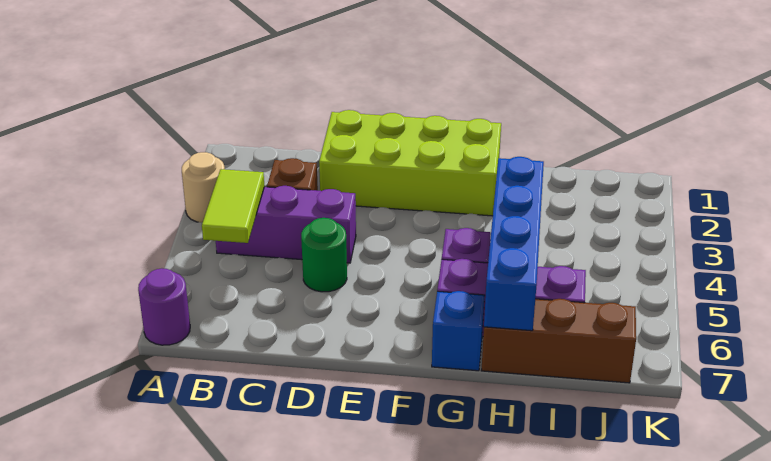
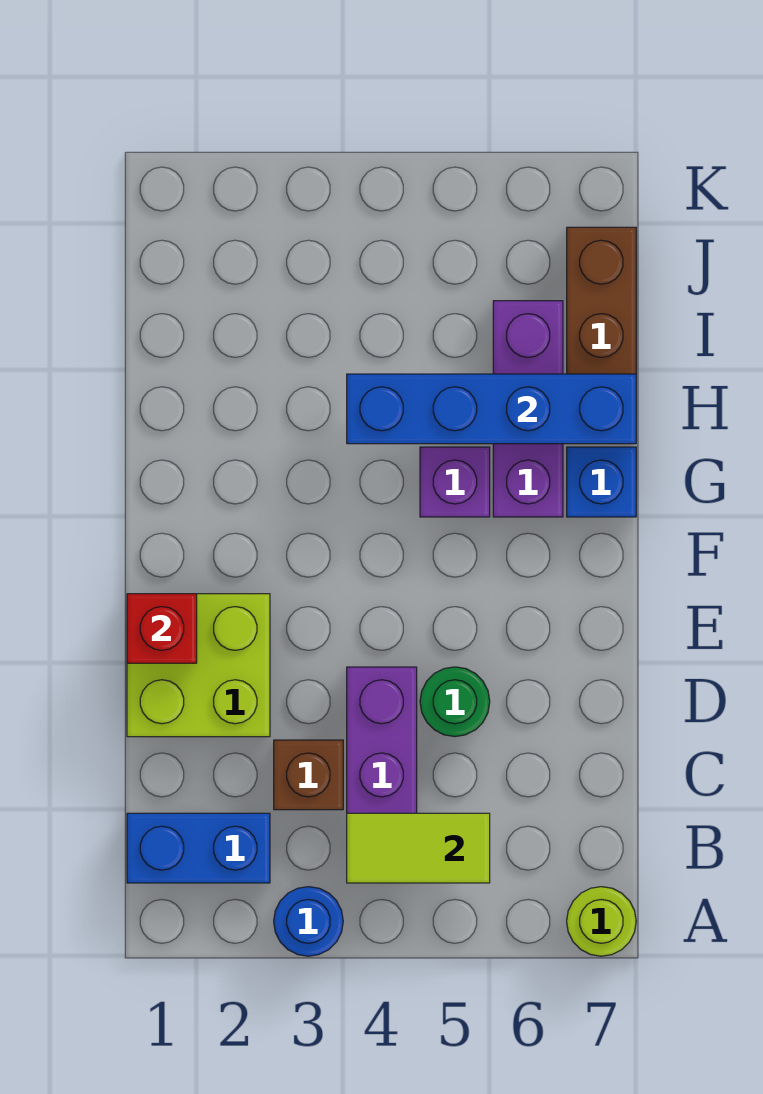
tan 1x1 round brick [182,152,225,223] -> blue 1x1 round brick [274,887,343,956]
purple 1x1 round brick [138,268,190,345] -> lime 1x1 round brick [567,887,636,956]
none -> blue 1x2 brick [127,813,270,883]
lime 2x4 brick [319,110,501,216] -> lime 2x2 brick [127,594,270,737]
none -> red 1x1 brick [127,594,197,663]

